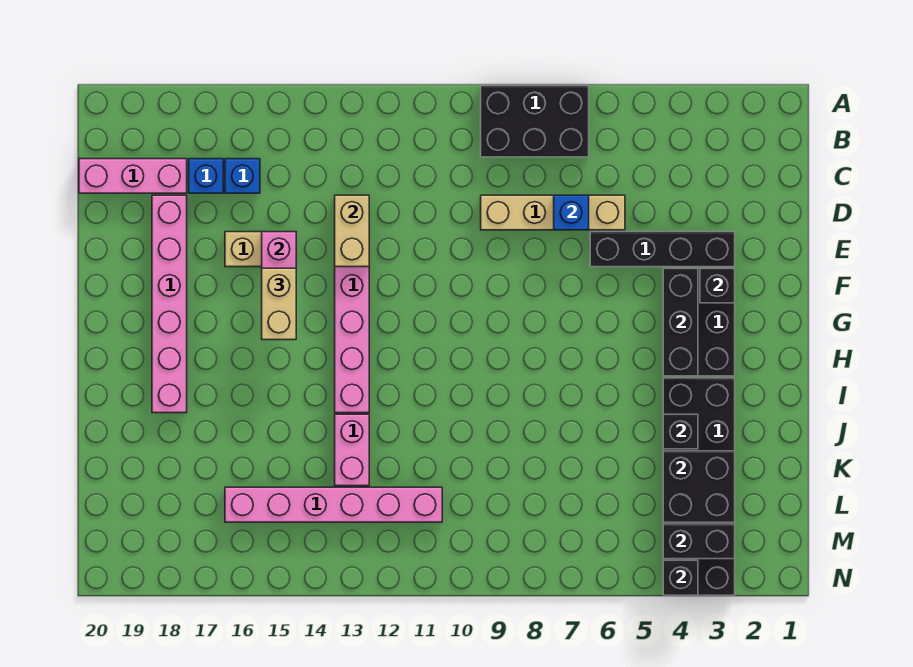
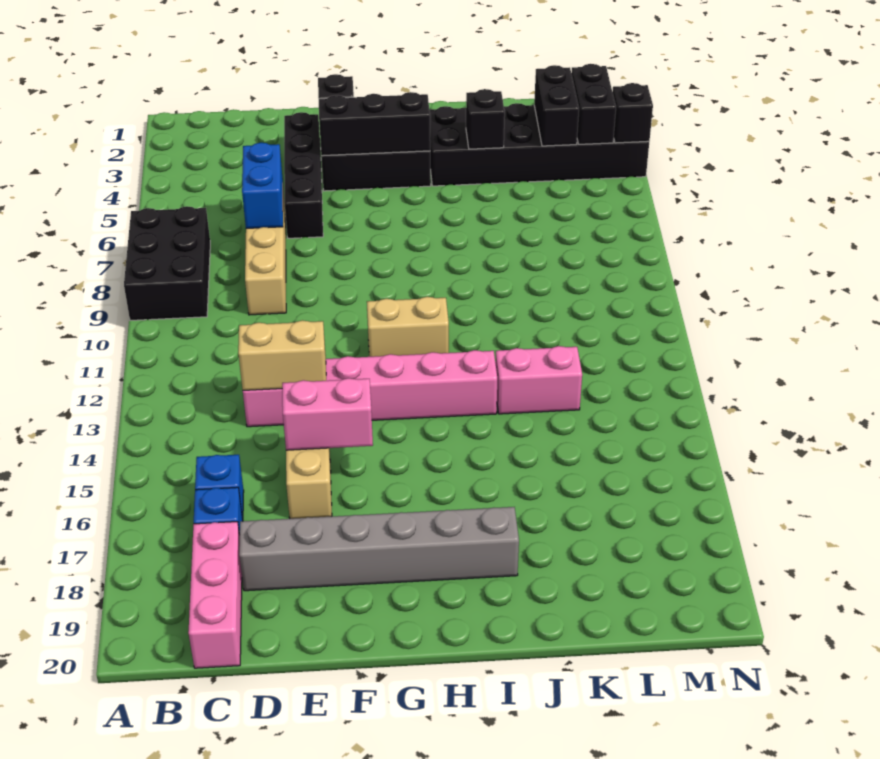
blue 1x1 brick [554,195,589,230] -> blue 1x2 brick [242,143,283,228]
pink 1x6 brick [152,195,187,413] -> grey 1x6 brick [239,507,519,591]
tan 1x2 brick [262,268,296,340] -> tan 1x2 brick moved to [367,297,449,357]
black 2x2 brick [663,451,735,522] -> black 1x2 brick [534,65,579,146]
pink 1x6 brick [225,487,442,522] -> none

